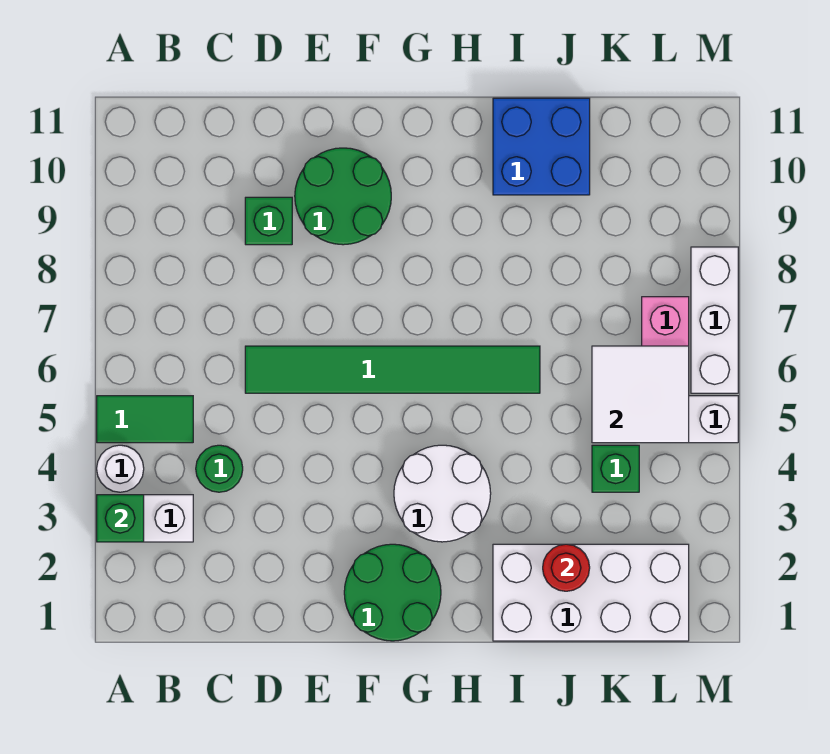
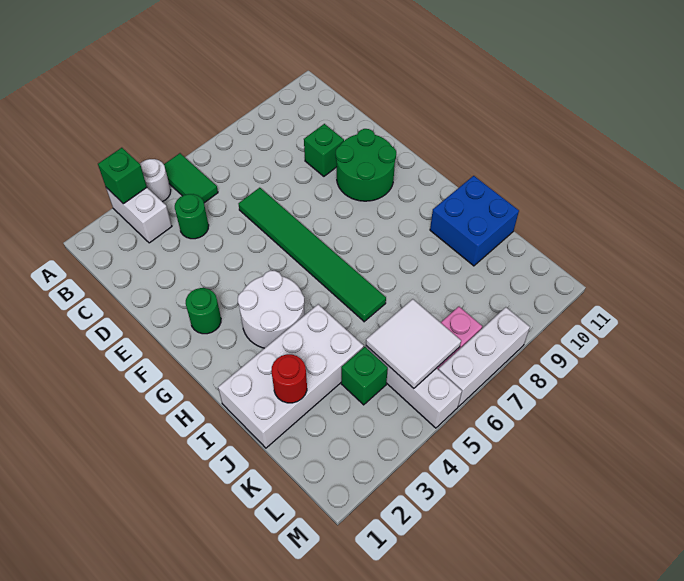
green 2x2 round brick [344,544,441,641] -> green 1x1 round brick [186,288,221,334]
white 2x4 brick [493,544,689,641] -> white 2x4 brick turned to [218,304,364,448]

